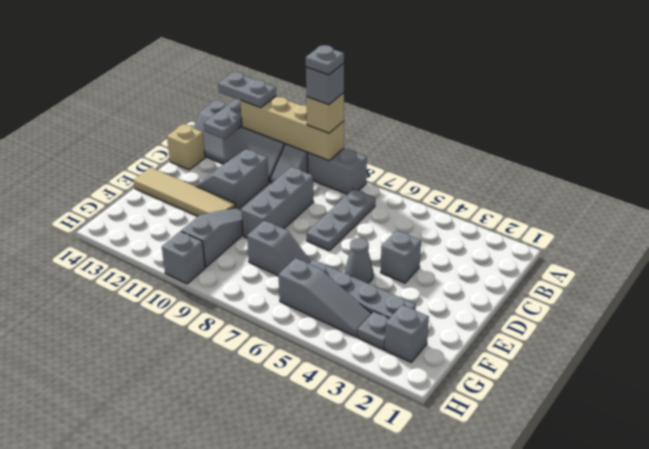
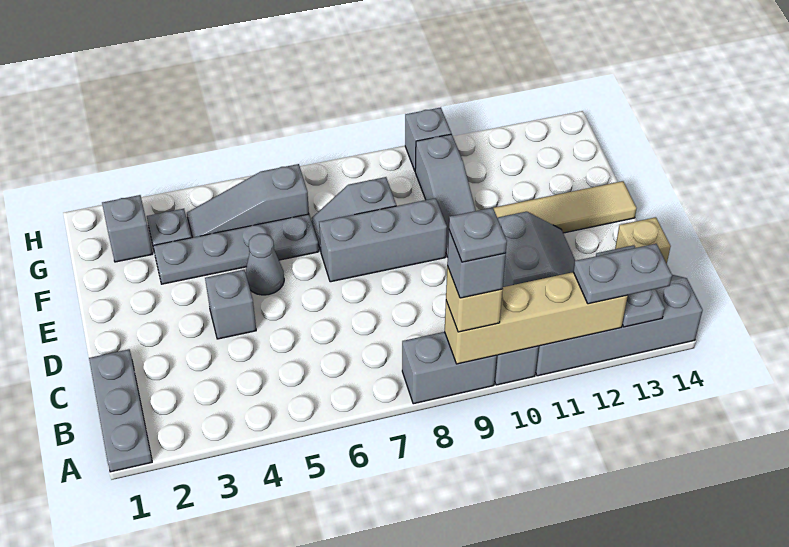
grey 1x3 plate [307,189,375,251] -> grey 1x3 plate moved to [89,349,152,472]
grey 1x3 brick [241,167,313,238] -> grey 1x3 brick turned to [319,198,447,282]

